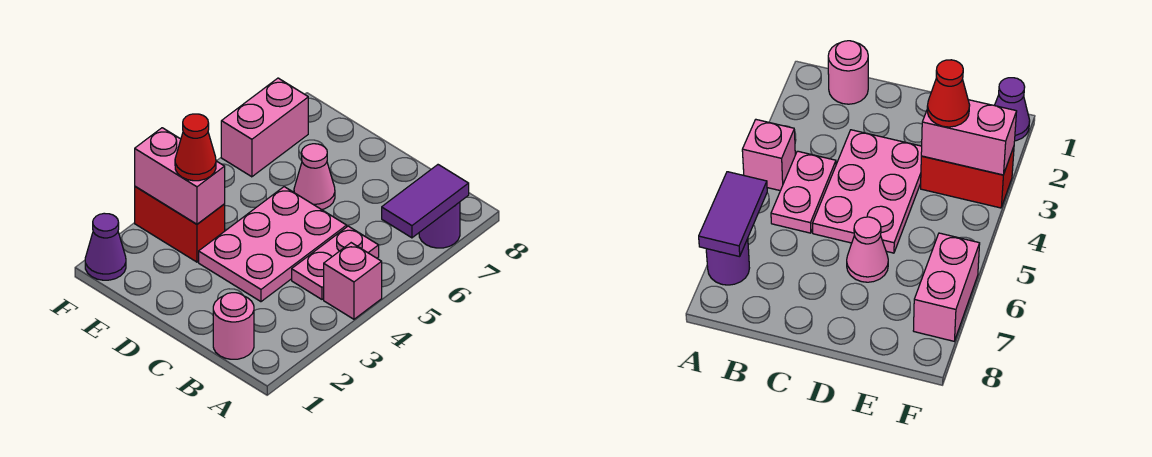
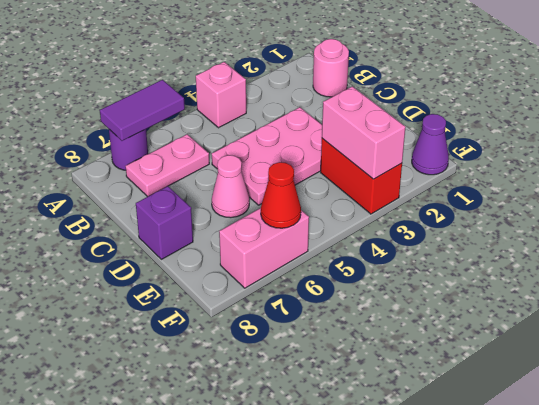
pink 1x2 plate [292,226,379,299] -> pink 1x2 plate moved to [126,134,209,197]
none -> purple 1x1 brick [136,186,193,259]
red 1x1 cone [175,114,216,181] -> red 1x1 cone moved to [261,162,301,228]

